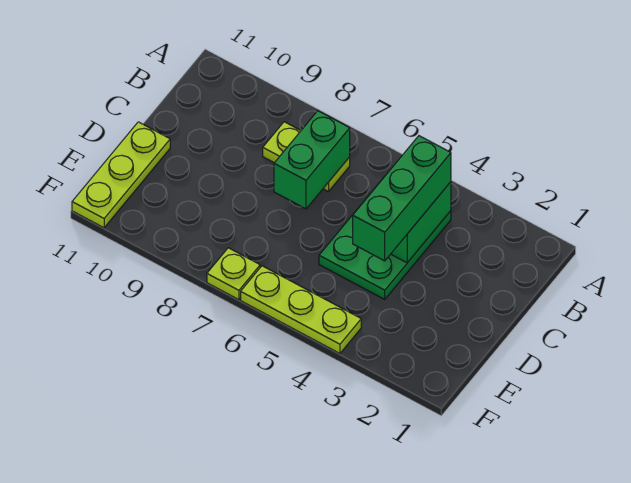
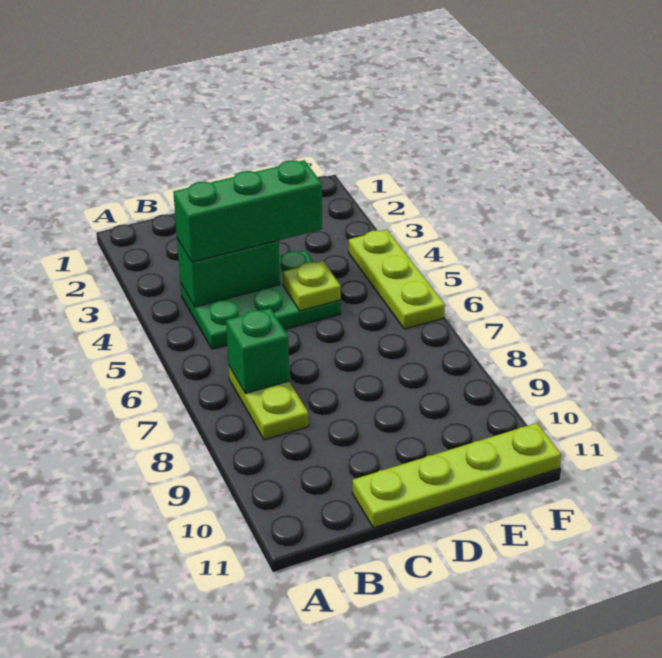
green 1x2 brick [274,111,350,209] -> green 1x1 brick [226,308,289,393]
lime 1x3 plate [72,122,170,228] -> lime 1x4 plate [352,423,561,528]
lime 1x1 plate [207,248,260,300] -> lime 1x1 plate moved to [282,261,341,311]

